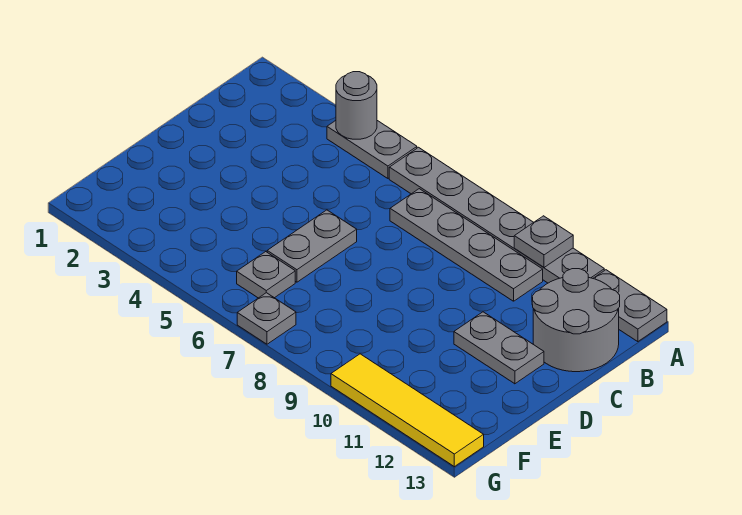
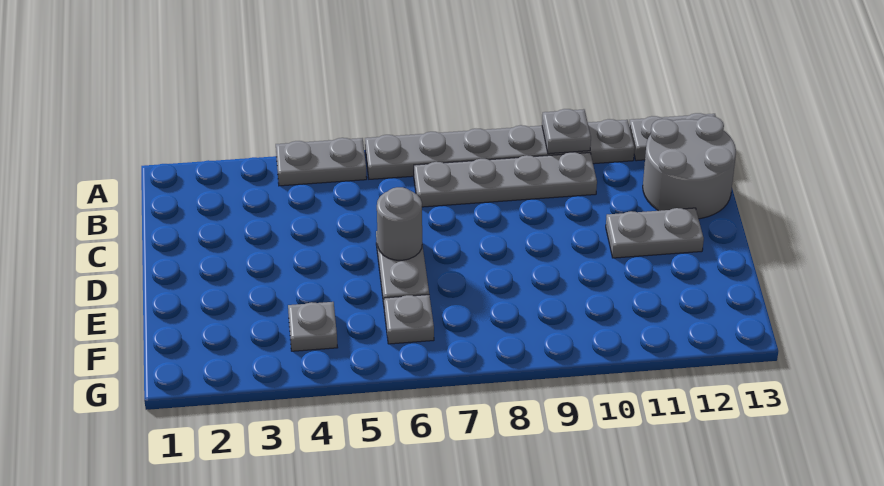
grey 1x1 round brick [336,72,377,139] -> grey 1x1 round brick moved to [377,187,422,260]
grey 1x1 plate [237,293,296,344] -> grey 1x1 plate moved to [288,302,338,351]
yellow 1x4 tile [331,354,484,467] -> none

